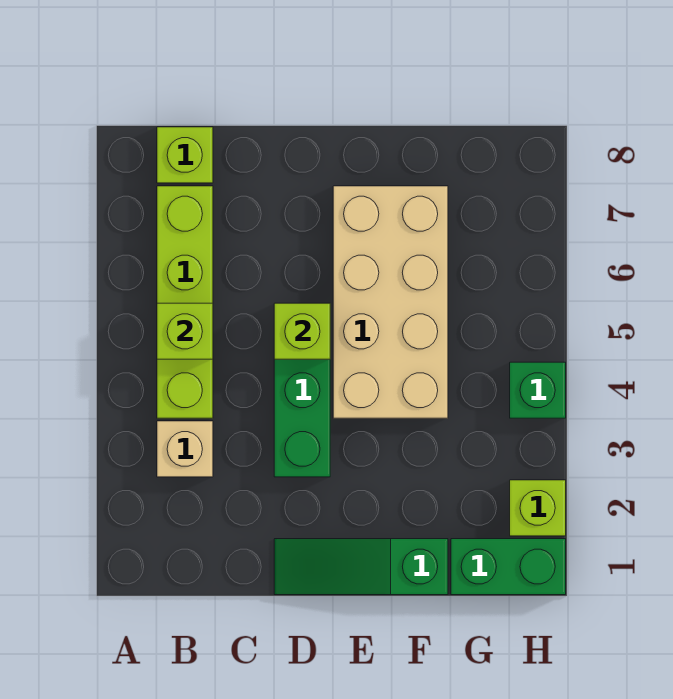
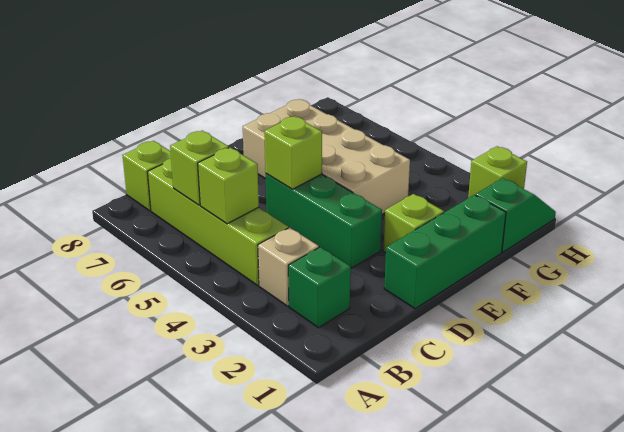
none -> lime 1x1 brick [170,131,229,205]
green 1x3 slope [274,539,448,595] -> green 1x3 brick [384,195,506,309]
none -> lime 1x1 brick [383,194,444,252]
green 1x2 brick [451,539,566,595] -> green 1x2 slope [476,178,556,252]
green 1x1 brick [510,362,566,418] -> green 1x1 brick moved to [288,247,351,328]

